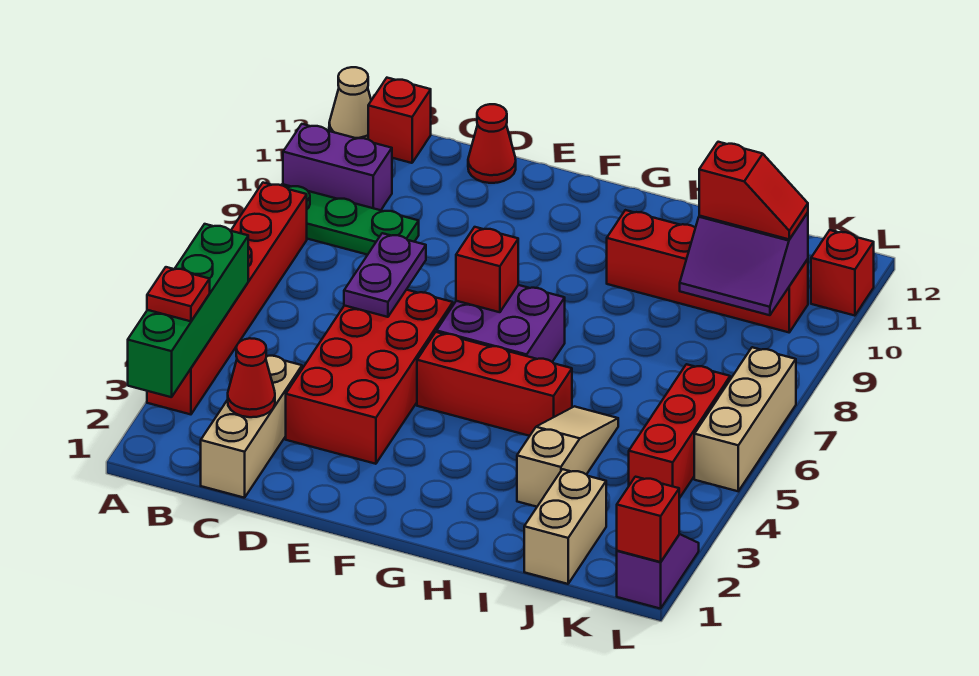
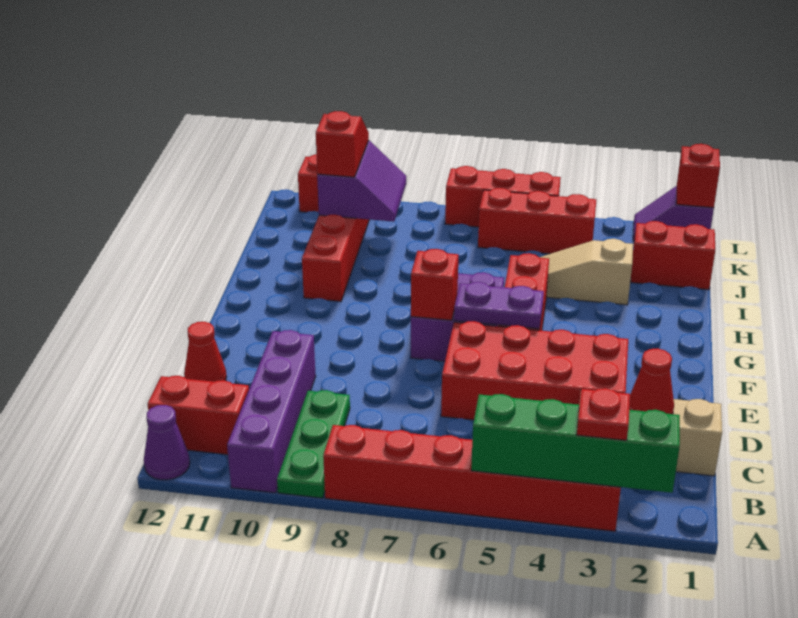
purple 1x2 brick [283,124,392,210] -> purple 1x4 brick [227,330,316,493]
tan 1x1 cone [329,67,371,139] -> purple 1x1 cone [144,405,190,480]
red 1x1 brick [368,78,431,163] -> red 1x2 brick [148,376,249,455]
purple 1x2 plate [344,233,426,317] -> purple 1x2 plate moved to [454,282,544,329]
tan 1x2 brick [524,469,606,584] -> red 1x2 brick [631,221,715,290]
tan 1x3 brick [694,347,796,491] -> red 1x3 brick [445,166,561,227]

